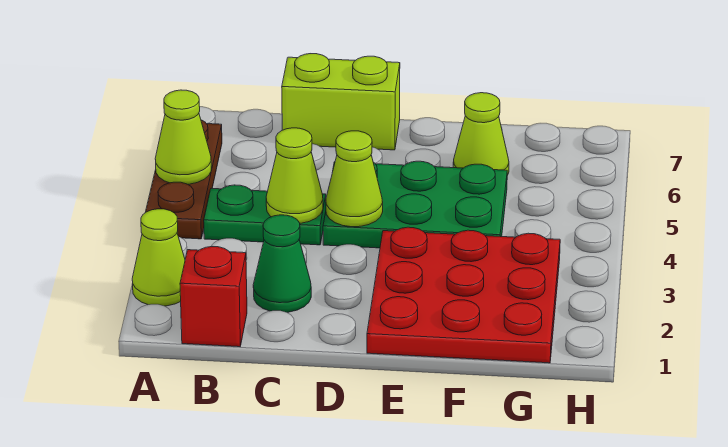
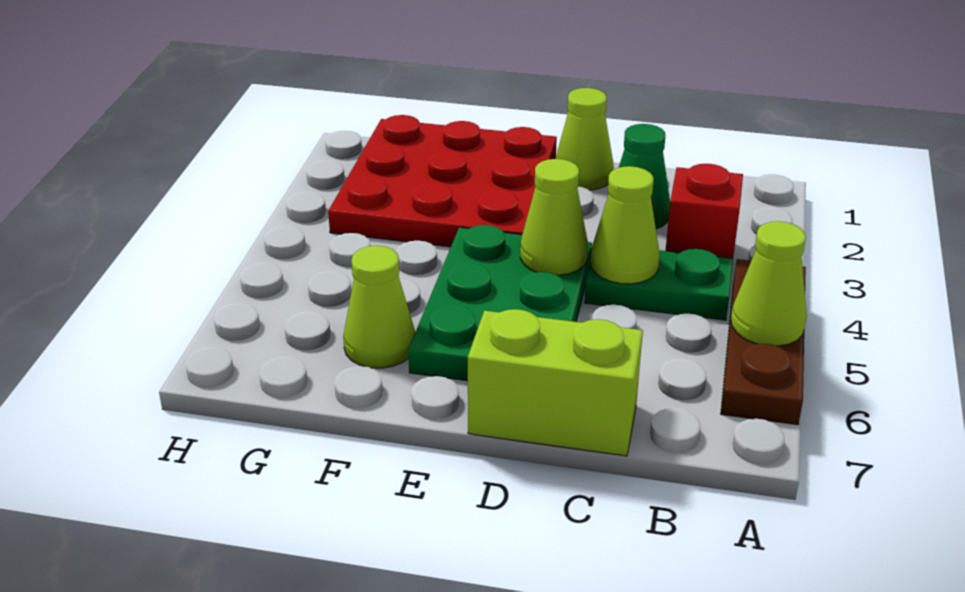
lime 1x1 cone [132,209,185,306] -> lime 1x1 cone moved to [555,88,614,190]
red 1x1 brick [180,247,247,347] -> red 1x1 brick moved to [666,164,743,259]
green 2x3 plate [323,161,507,248] -> green 2x3 plate turned to [408,225,592,381]

